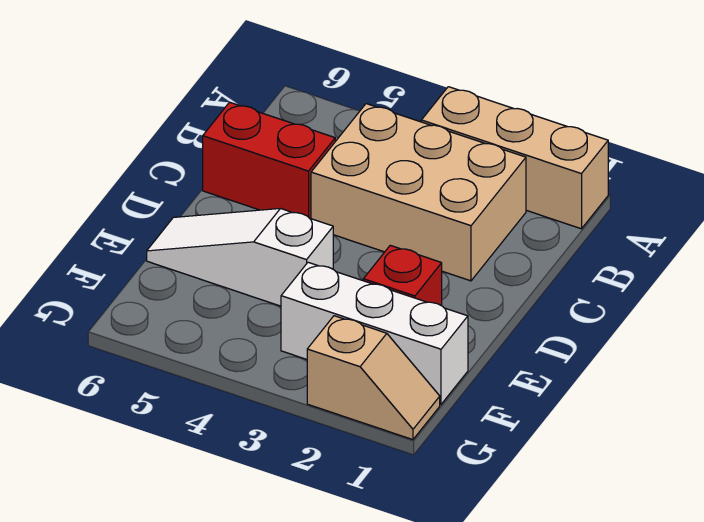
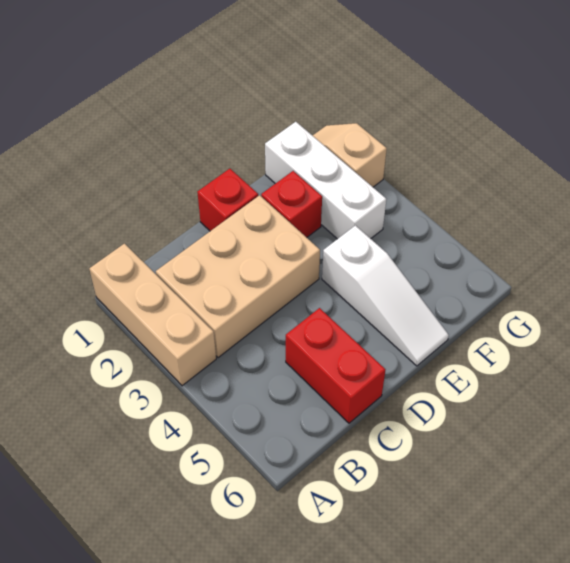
tan 2x3 brick [311,104,526,281] -> tan 2x3 brick turned to [156,195,320,358]
none -> red 1x1 brick [197,169,258,231]

